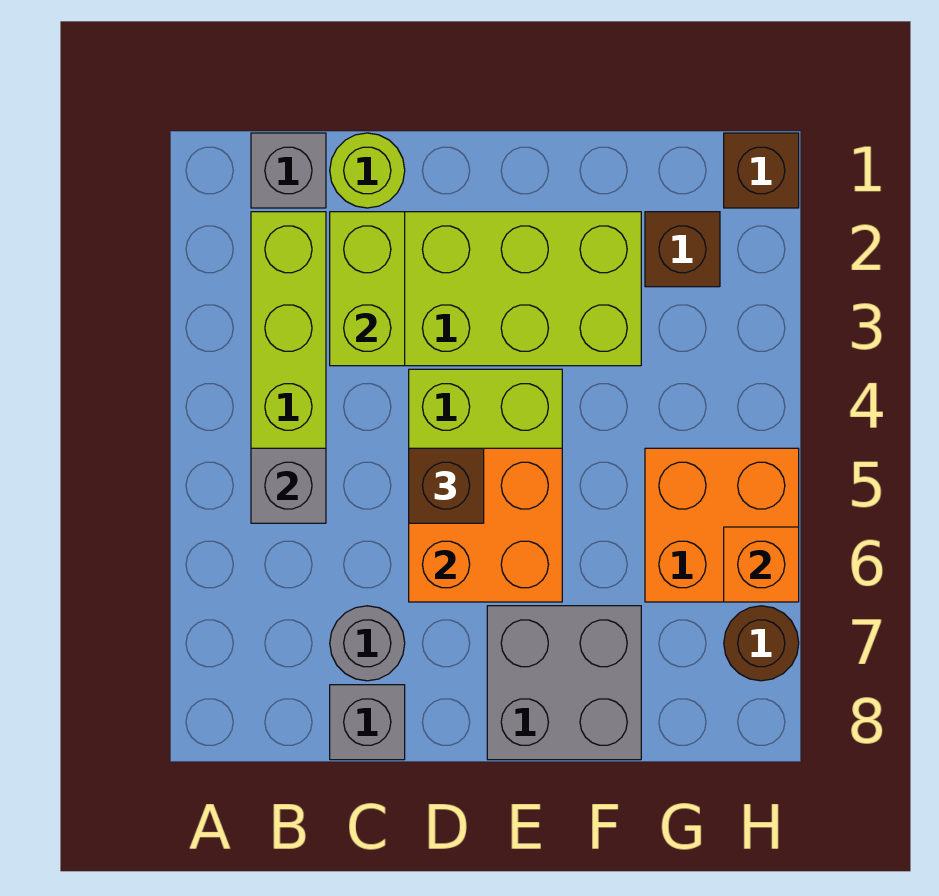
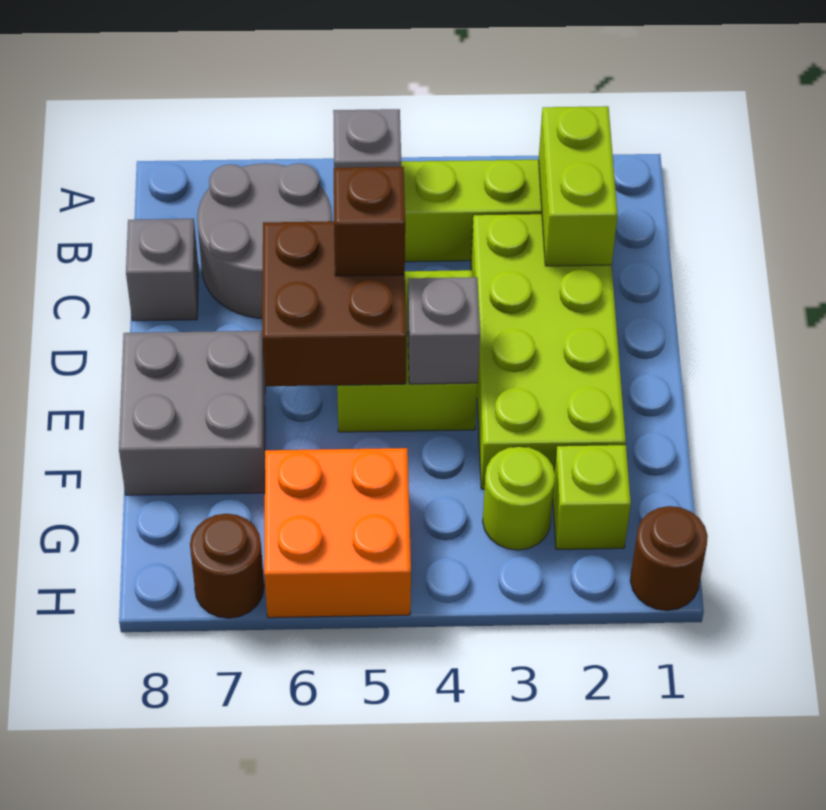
grey 1x1 brick [251,133,326,208] -> grey 1x1 brick moved to [408,277,480,384]
lime 1x1 round brick [330,133,405,208] -> lime 1x1 round brick moved to [483,446,555,550]
lime 1x2 brick [330,212,405,366] -> lime 1x2 brick turned to [539,106,618,266]
grey 1x1 round brick [330,606,405,681] -> grey 2x2 round brick [197,163,332,318]
orange 2x2 brick [409,448,562,602] -> brown 2x2 brick [262,221,406,386]
brown 1x1 brick [645,212,720,287] -> lime 1x1 brick [553,445,631,549]
brown 1x1 brick [724,133,799,208] -> brown 1x1 round brick [630,506,708,611]
orange 1x1 brick [724,527,799,602] -> none

